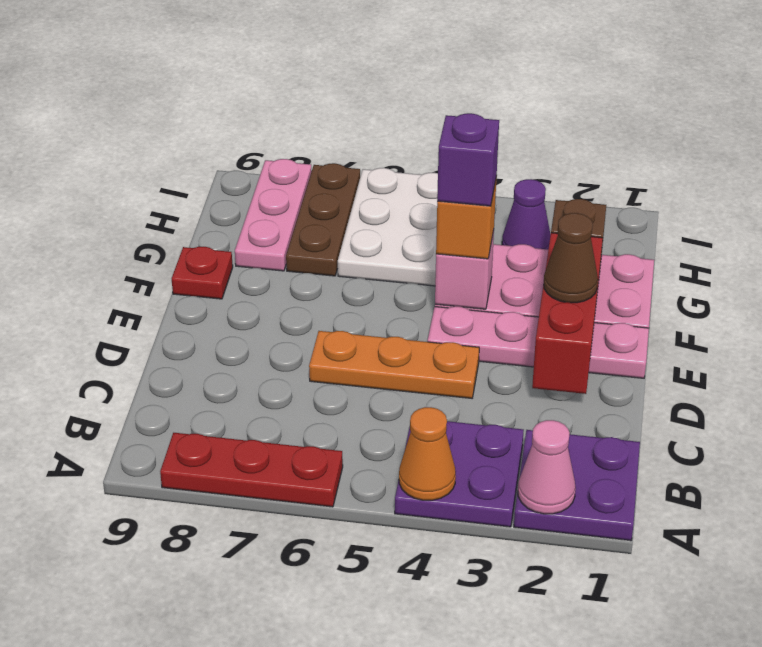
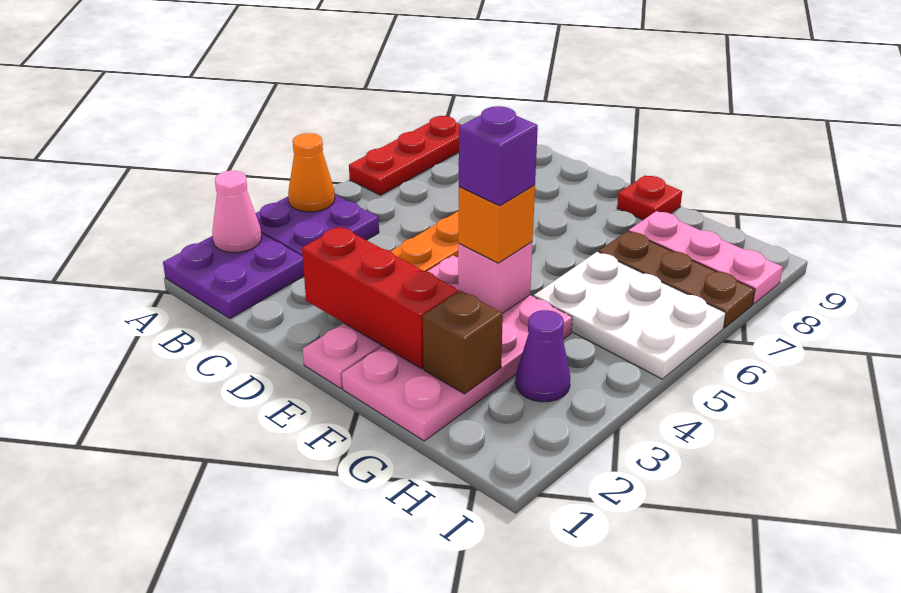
brown 1x1 cone [544,213,598,303] -> none

